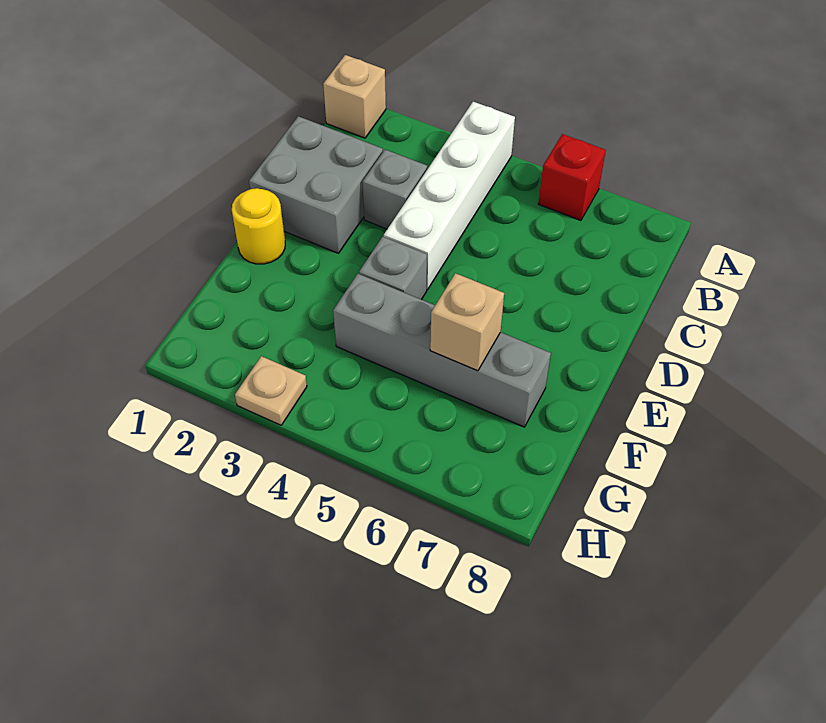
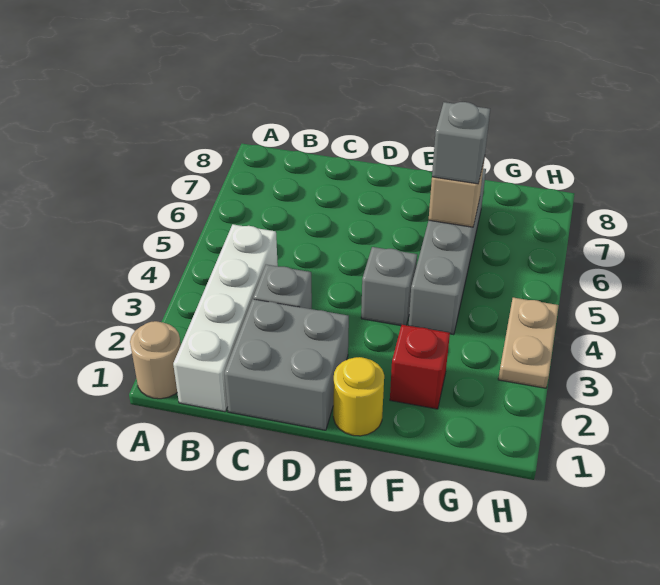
tan 1x1 brick [323,55,386,138] -> tan 1x1 round brick [130,321,181,399]
white 1x4 brick [384,102,515,290] -> white 1x4 brick turned to [173,224,278,412]
red 1x1 brick [538,134,606,220] -> red 1x1 brick moved to [390,325,450,409]
none -> grey 1x1 brick [432,102,490,184]
tan 1x1 plate [235,356,307,425] -> tan 1x2 plate [498,298,559,388]

